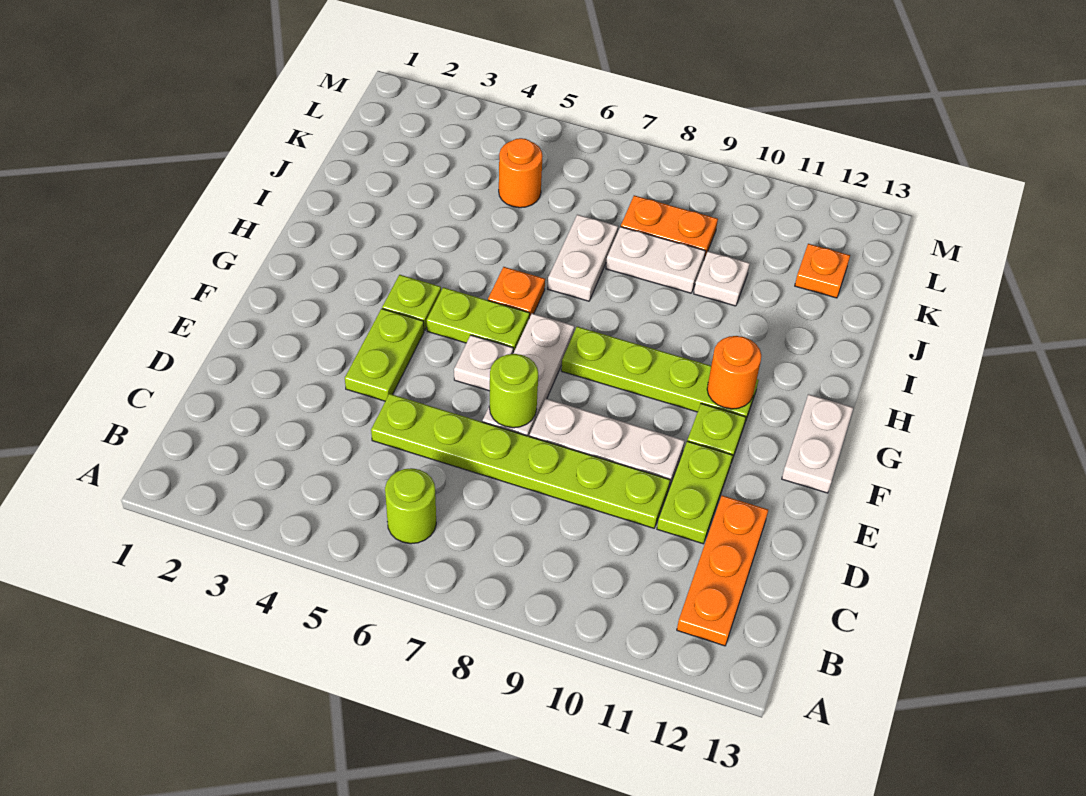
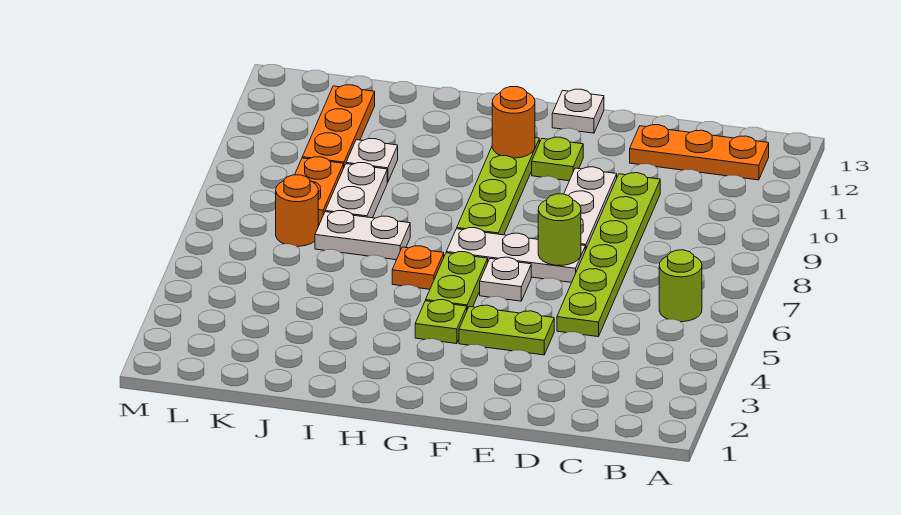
lime 1x2 plate [657,441,733,544] -> none
white 1x2 plate [782,394,853,493] -> white 1x1 plate [552,89,604,133]
orange 1x1 round brick [499,138,542,208] -> orange 1x1 round brick moved to [276,175,318,246]
orange 1x1 plate [795,244,850,298] -> orange 1x3 plate [302,85,375,166]

